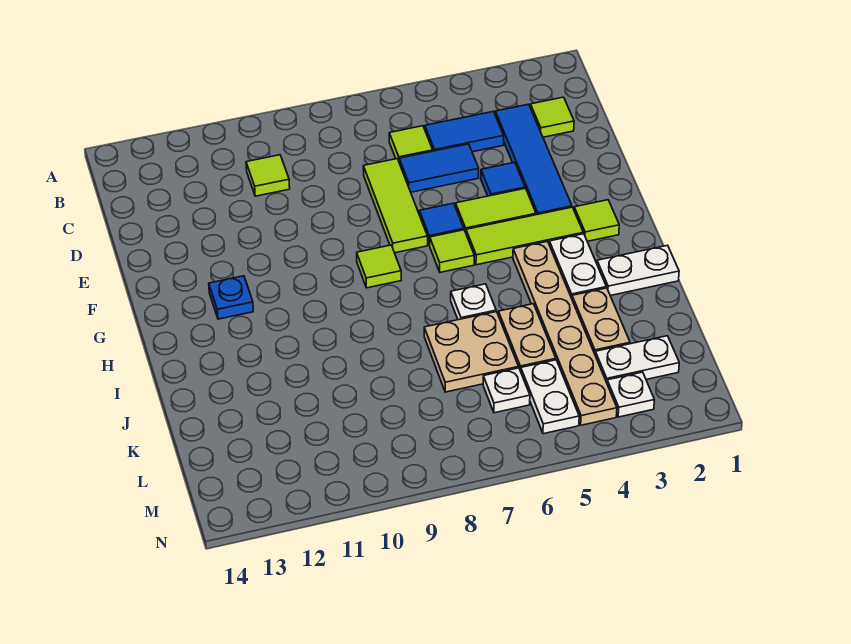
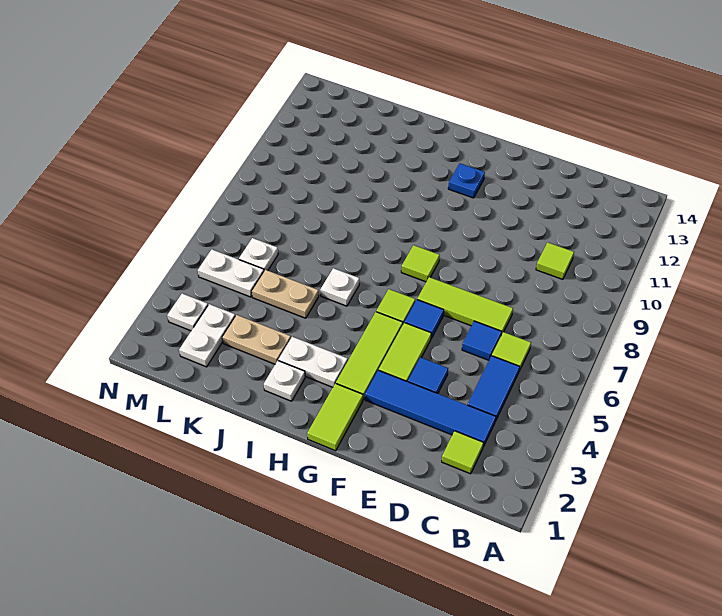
blue 1x2 tile [399,144,479,192] -> blue 1x1 tile [462,321,502,360]
lime 1x1 tile [574,200,619,241] -> lime 1x2 tile [307,383,363,451]
tan 1x6 plate [513,241,617,425] -> none
white 1x2 plate [597,245,679,296] -> white 1x1 plate [264,361,305,401]
tan 2x2 plate [424,312,519,392] -> none

